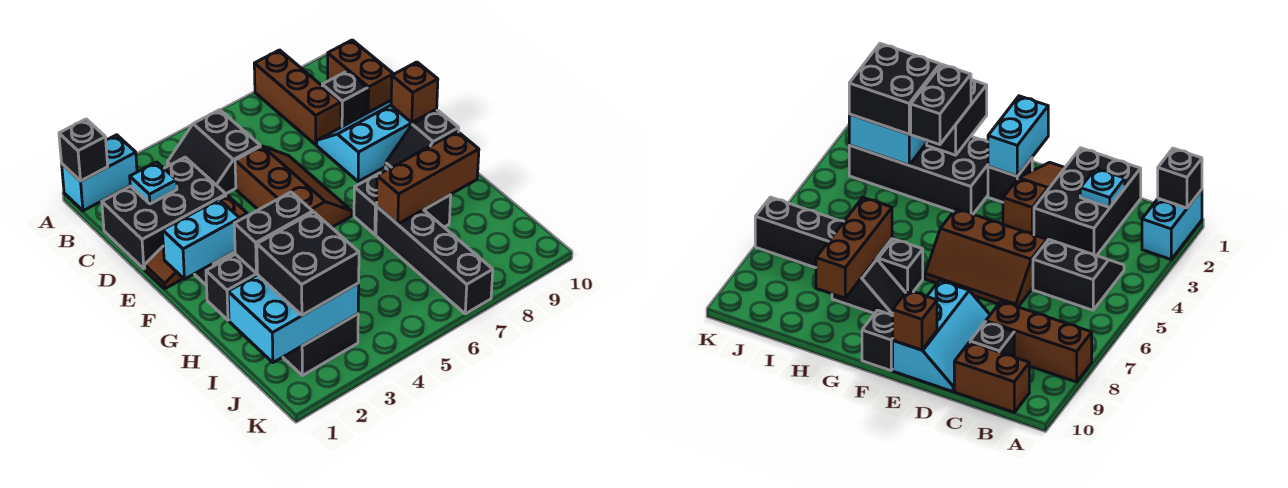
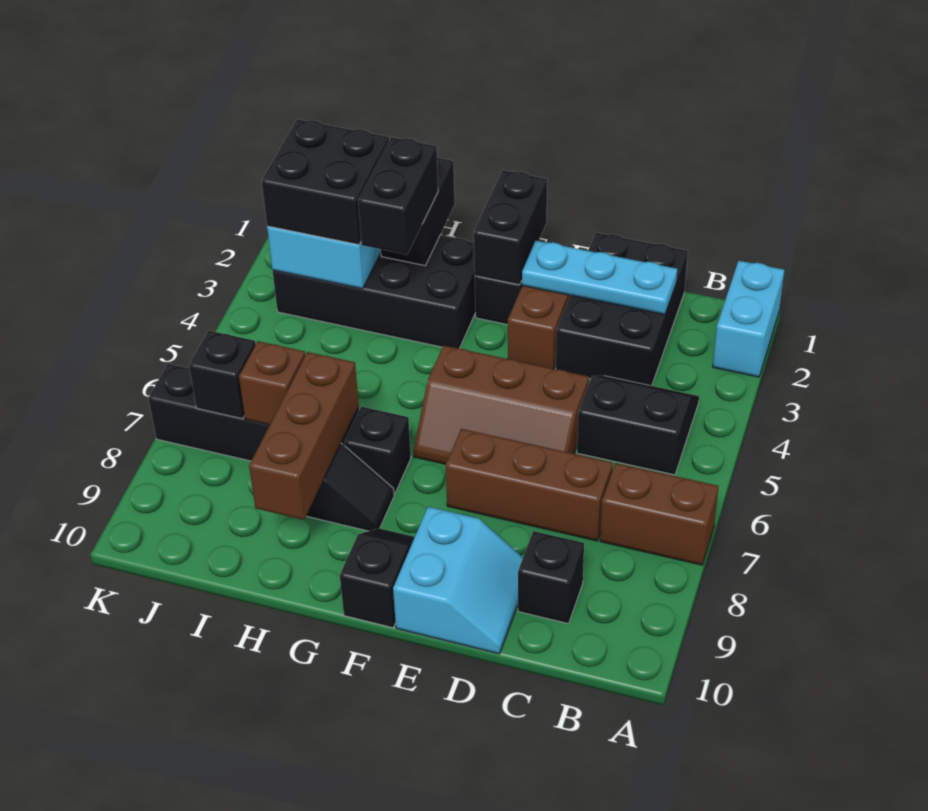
black 1x1 brick [59,119,108,181] -> black 1x1 brick moved to [189,331,256,419]
brown 1x3 brick [254,50,341,145] -> brown 1x3 brick moved to [446,429,613,541]
brown 1x2 brick [328,40,393,113] -> brown 1x2 brick moved to [600,463,718,565]
cyan 1x1 plate [130,162,177,204] -> cyan 1x3 plate [522,241,677,314]
cyan 2x3 slope [317,101,437,181] -> cyan 2x2 slope [393,507,523,654]
brown 1x1 brick [391,62,438,122] -> brown 1x1 brick moved to [239,341,305,425]
cyan 1x2 brick [163,199,240,279] -> black 1x2 brick [474,170,547,285]

